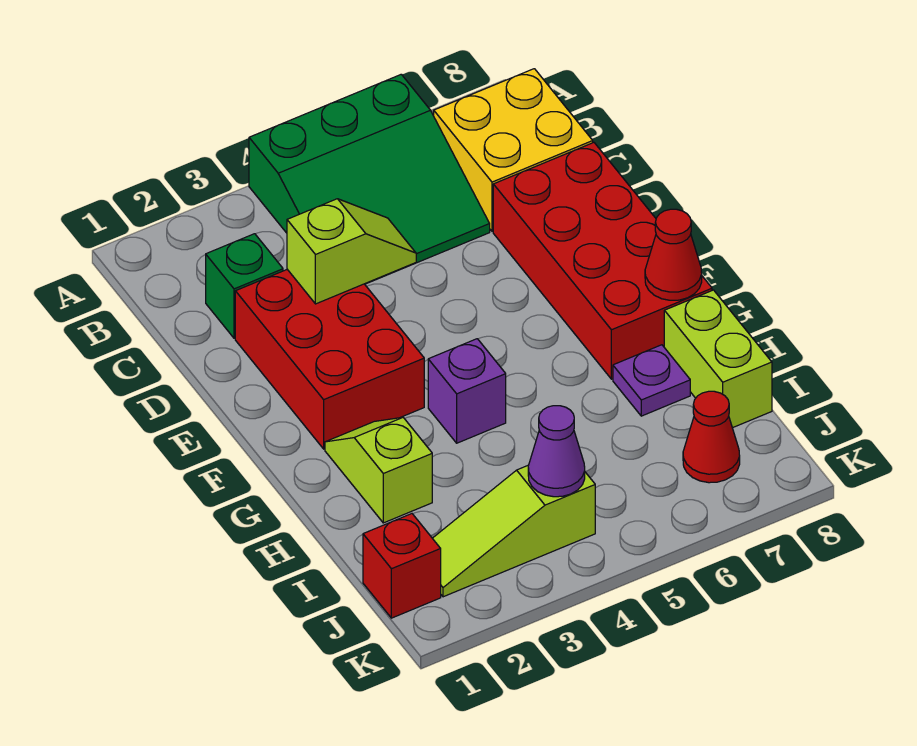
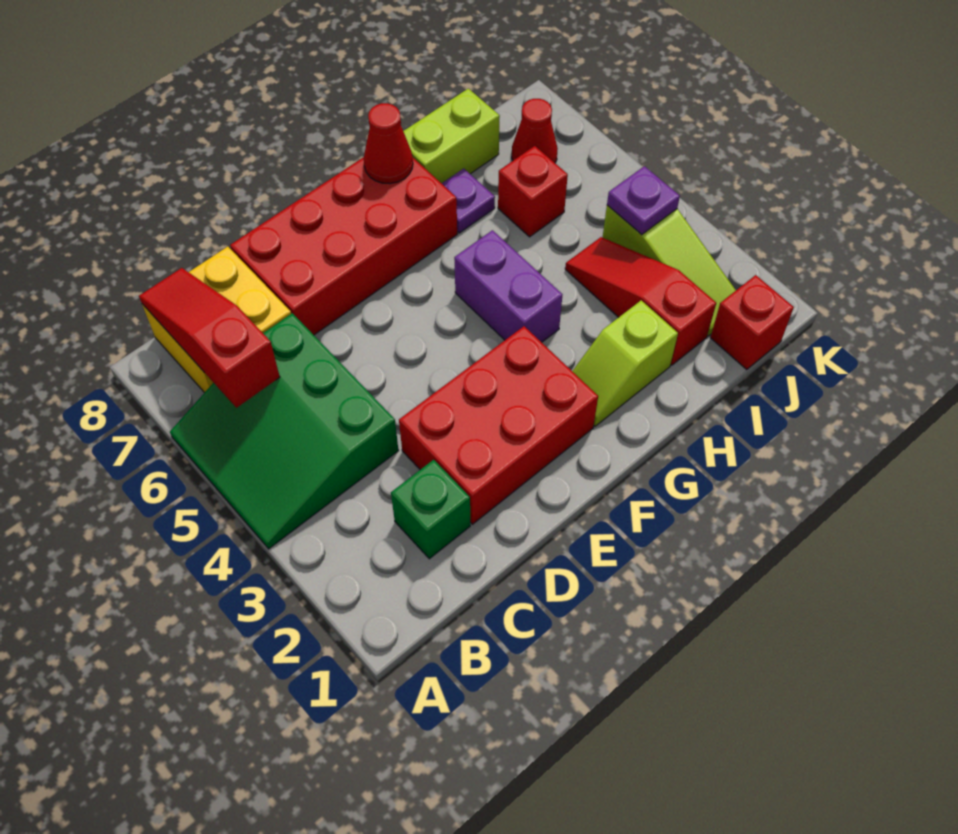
green 3x3 slope [249,74,490,284] -> green 3x3 slope turned to [170,313,399,549]
none -> red 1x3 slope [139,268,280,408]
lime 1x2 slope [287,199,416,304] -> none
purple 1x1 brick [428,339,506,443] -> purple 1x2 brick [454,230,562,342]
none -> red 1x3 slope [565,237,716,365]
none -> red 1x1 brick [498,146,568,237]
purple 1x1 cone [528,406,585,497] -> purple 1x1 plate [607,166,680,235]

